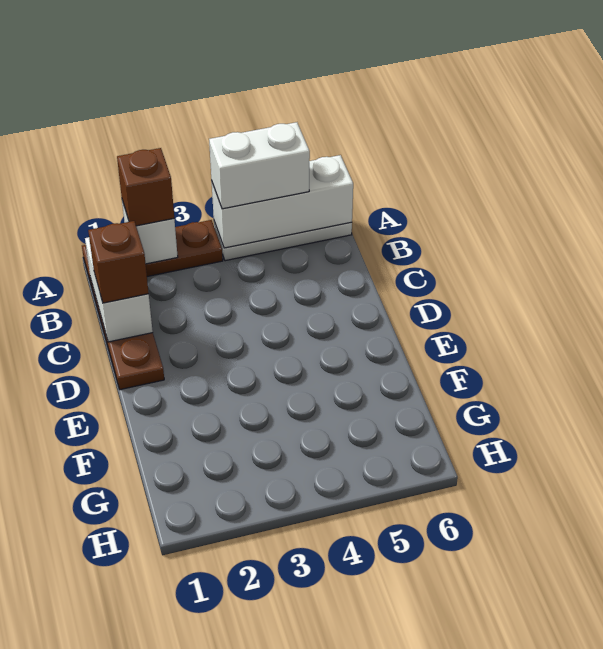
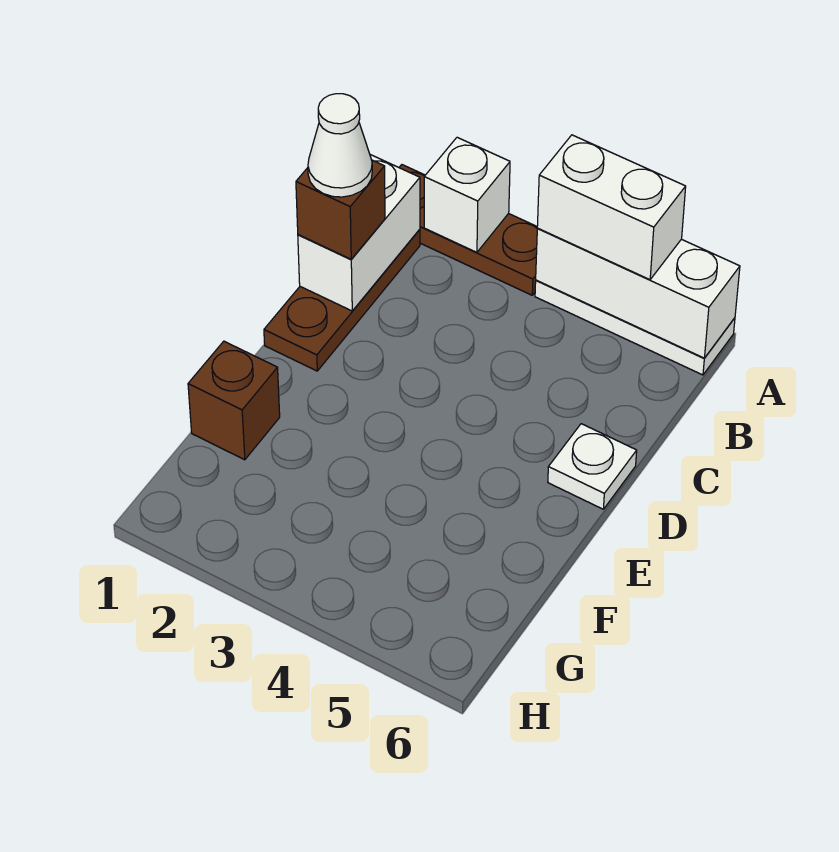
brown 1x1 brick [117,148,174,226] -> brown 1x1 brick moved to [188,341,280,460]
none -> white 1x1 cone [308,94,372,197]
none -> white 1x1 plate [548,424,637,509]

